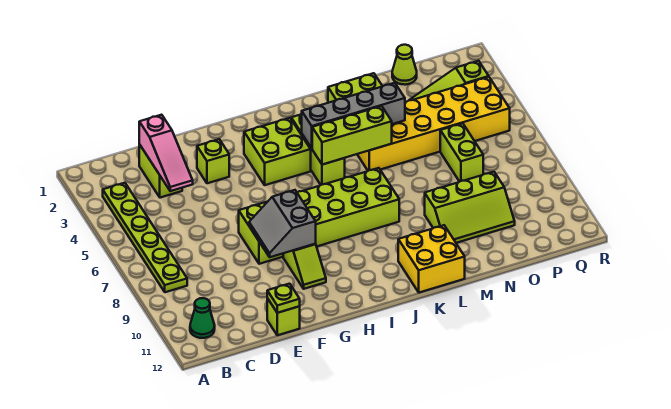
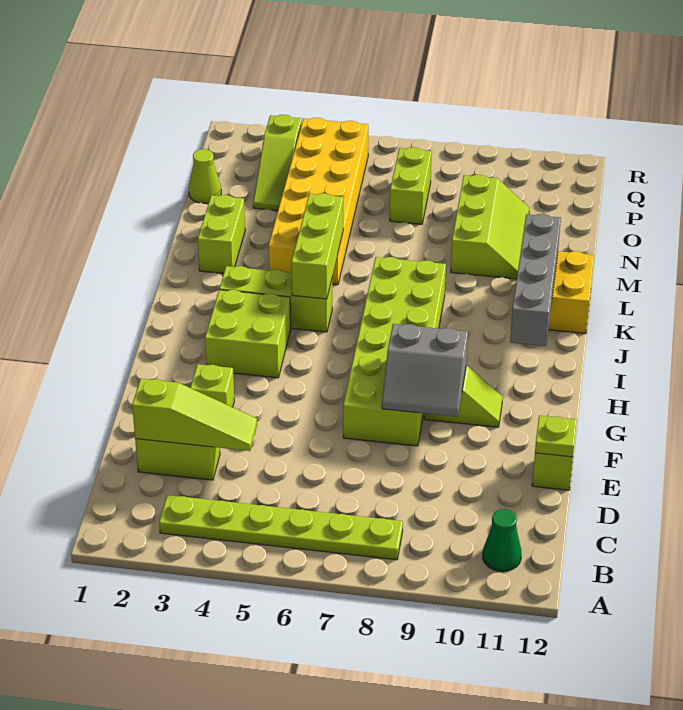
pink 1x3 slope [139,115,193,191] -> lime 1x3 slope [132,379,257,451]
grey 1x4 brick [302,83,405,148] -> grey 1x4 brick moved to [510,214,561,346]
lime 1x2 brick [440,123,483,182] -> lime 1x2 brick turned to [390,147,432,224]

